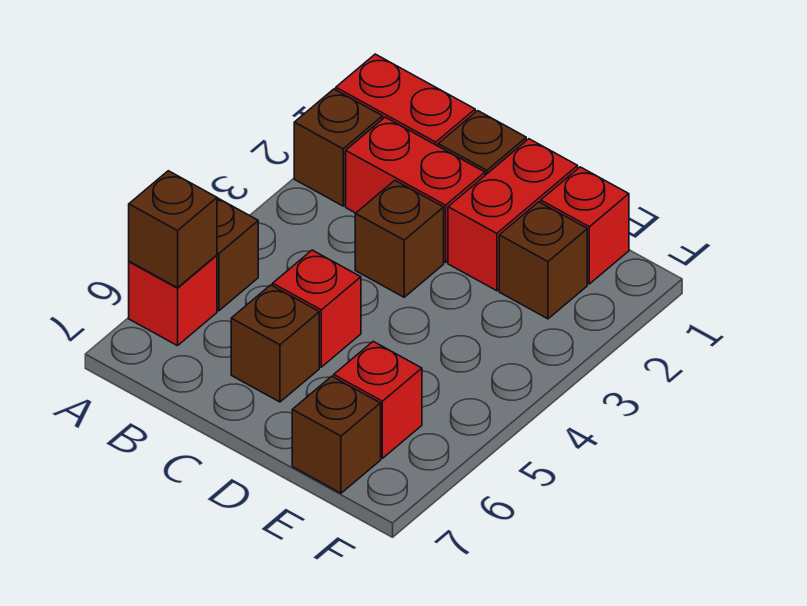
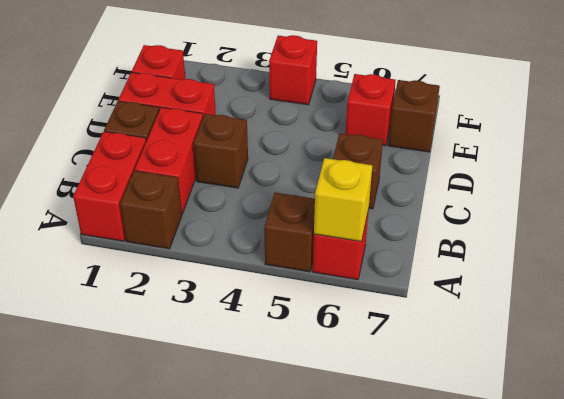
brown 1x1 brick [129,171,217,288] -> yellow 1x1 brick [314,158,372,242]
red 1x1 brick [273,250,361,367] -> red 1x1 brick moved to [269,35,317,105]
brown 1x1 brick [499,202,587,319] -> none

